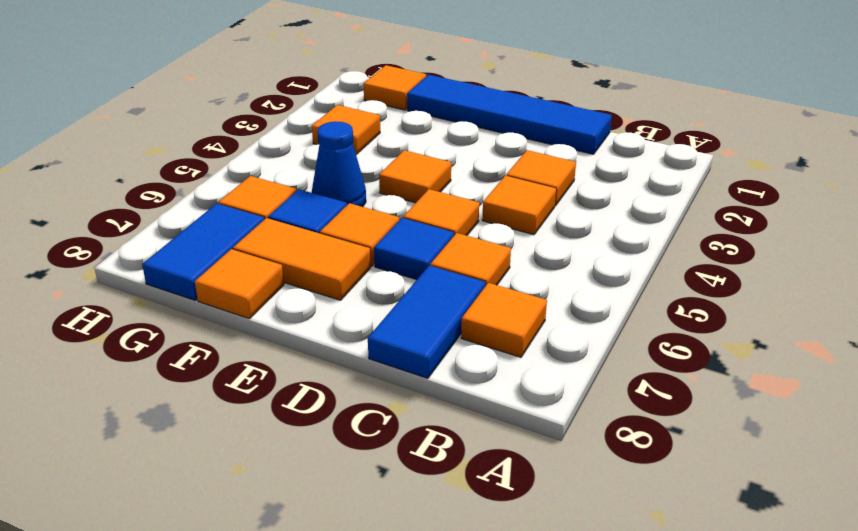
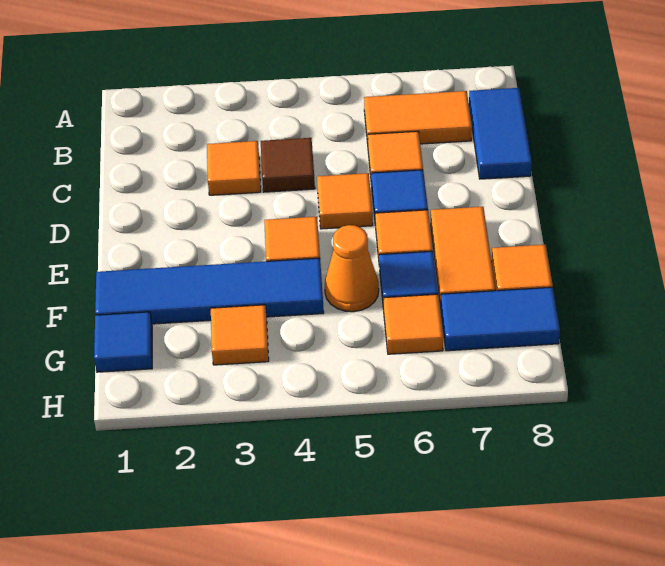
orange 1x1 tile [461,283,547,357] -> orange 1x2 tile [364,91,472,144]
blue 1x4 tile [407,75,612,154] -> blue 1x4 tile turned to [95,258,324,324]
orange 1x1 tile [482,176,556,235] -> brown 1x1 tile [261,138,315,192]
blue 1x2 tile [368,266,485,379] -> blue 1x2 tile turned to [469,88,532,179]
blue 1x1 cone [312,121,366,207] -> orange 1x1 cone [325,225,379,312]
orange 1x1 tile [363,65,426,110] -> blue 1x1 tile [94,312,152,372]

